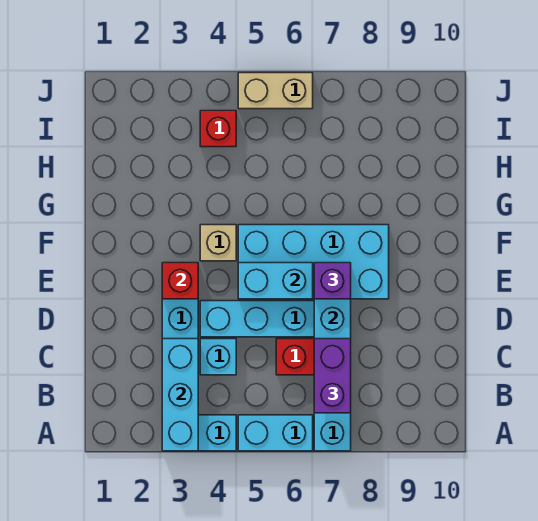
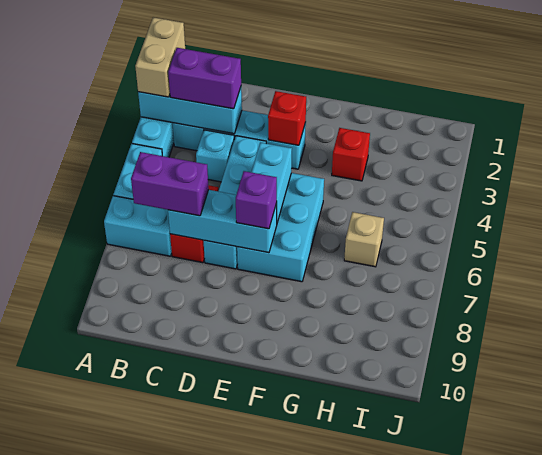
none -> purple 1x2 brick [168,48,241,109]
cyan 2x4 brick [238,225,389,299] -> cyan 2x3 brick [237,173,324,282]
tan 1x1 brick [200,225,236,261] -> tan 1x1 brick moved to [344,212,384,267]
red 1x1 brick [200,111,236,147] -> red 1x1 brick moved to [332,128,370,181]
tan 1x2 brick [238,73,313,109] -> tan 1x2 brick moved to [135,17,185,97]

